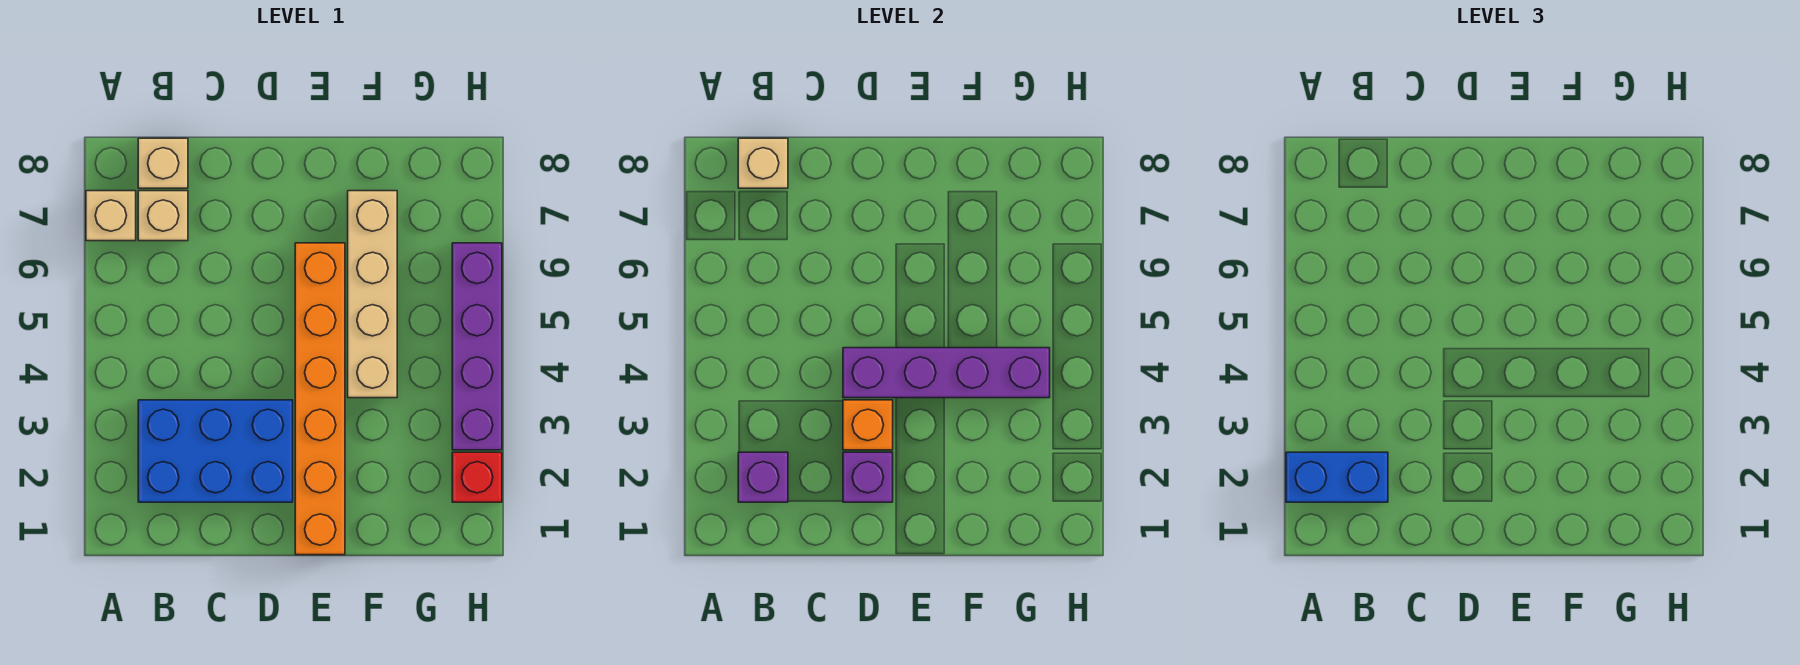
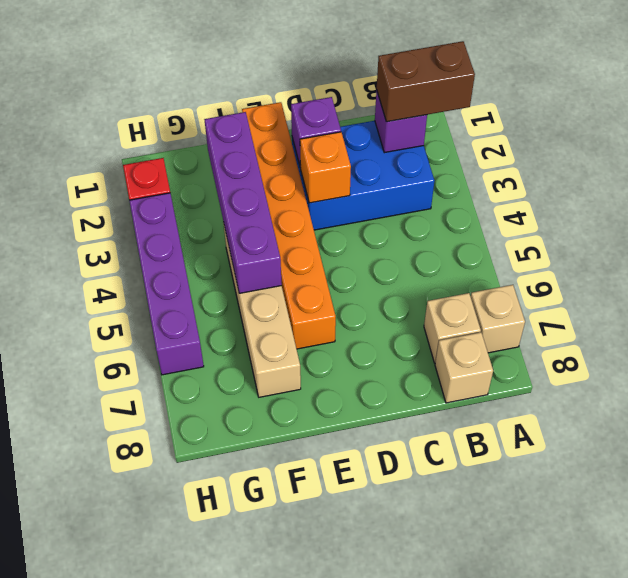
blue 1x2 brick [1286,452,1388,502] -> brown 1x2 brick [377,41,475,122]
tan 1x1 brick [738,138,788,188] -> none
purple 1x4 brick [843,348,1050,398] -> purple 1x4 brick turned to [204,112,282,293]

